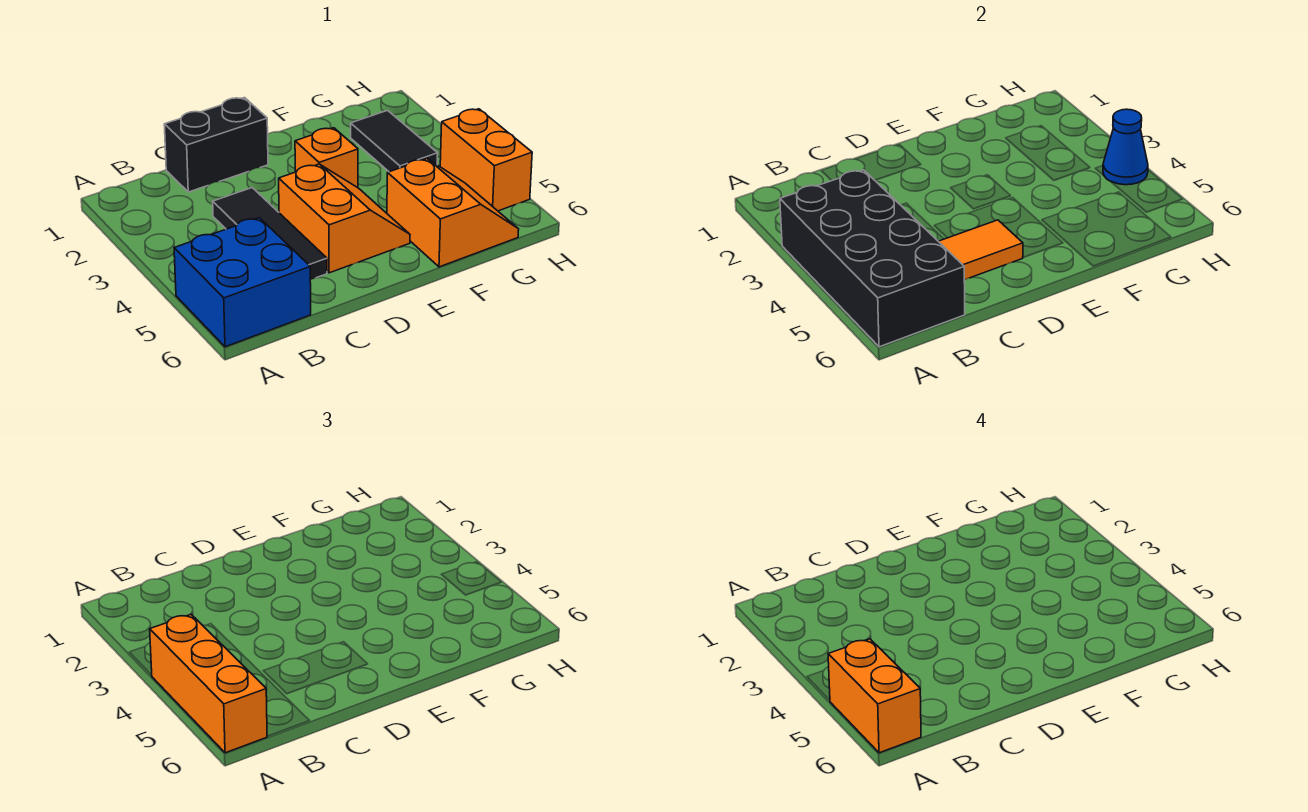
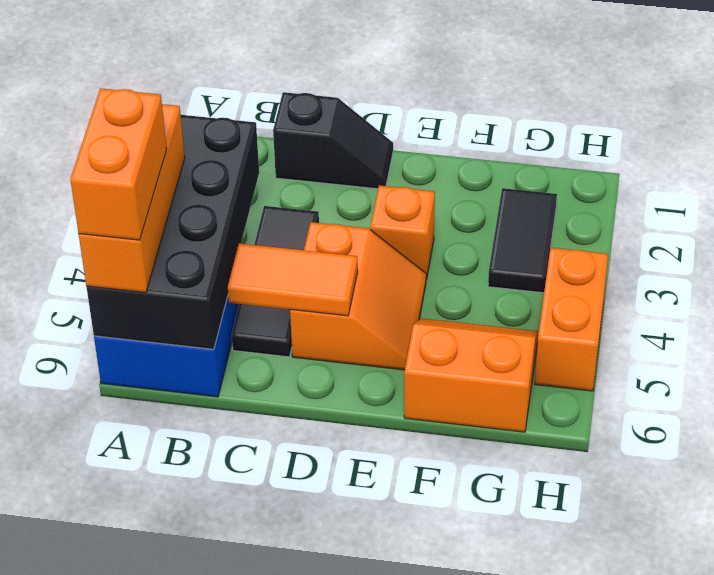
black 1x2 brick [164,98,268,192] -> black 1x2 slope [273,92,393,189]
orange 2x2 slope [387,159,519,267] -> orange 2x2 slope turned to [404,318,538,432]
blue 1x1 cone [1103,109,1148,185] -> none

